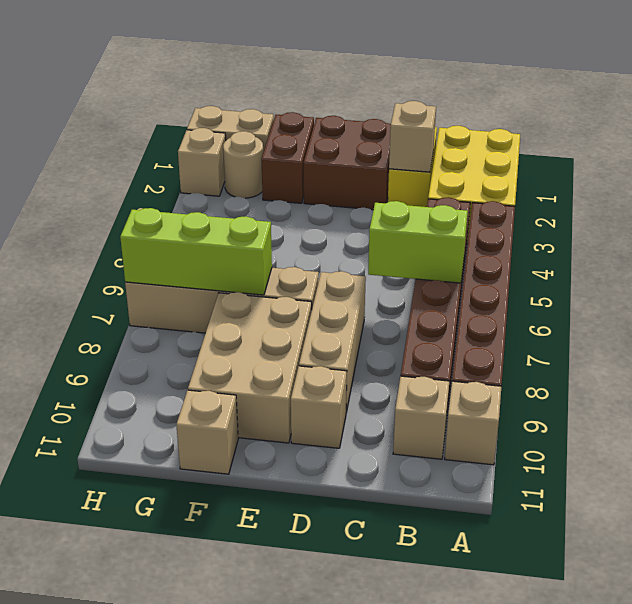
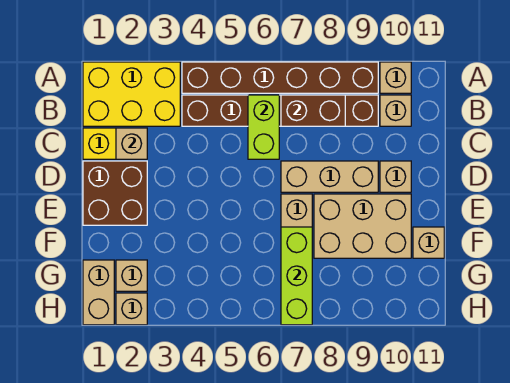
brown 1x2 brick [261,112,314,203] -> brown 1x2 brick moved to [281,95,345,126]
tan 1x1 round brick [223,131,263,198] -> tan 1x1 brick [116,260,147,291]

